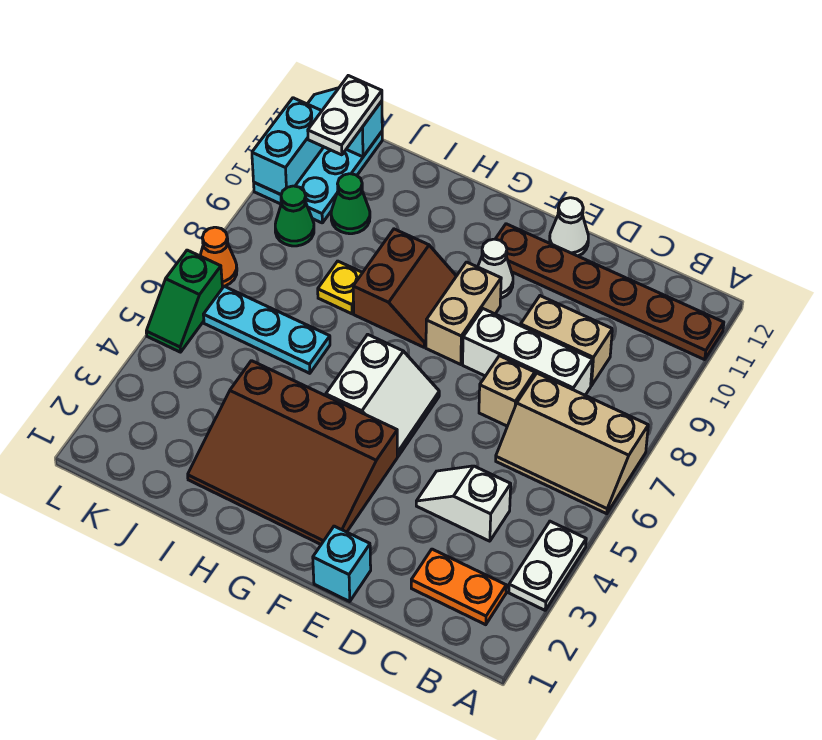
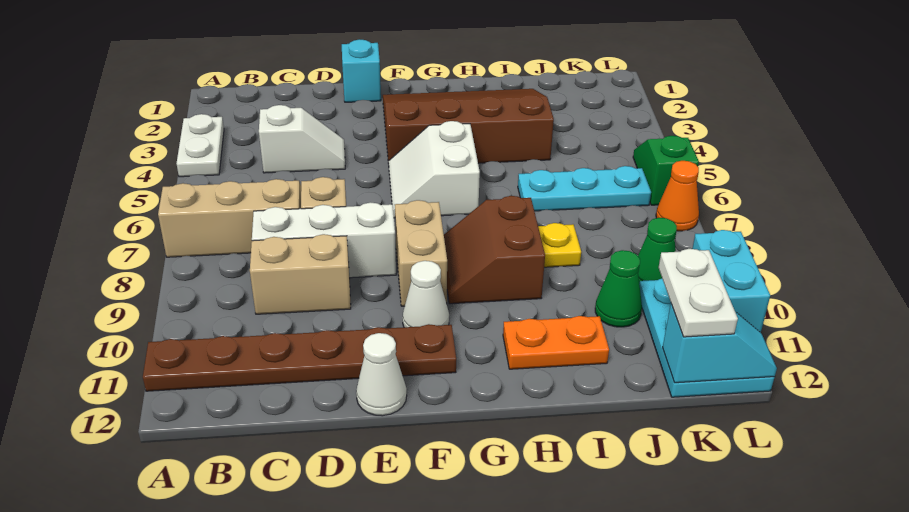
orange 1x2 plate [411,549,506,625] -> orange 1x2 plate moved to [503,316,609,369]

